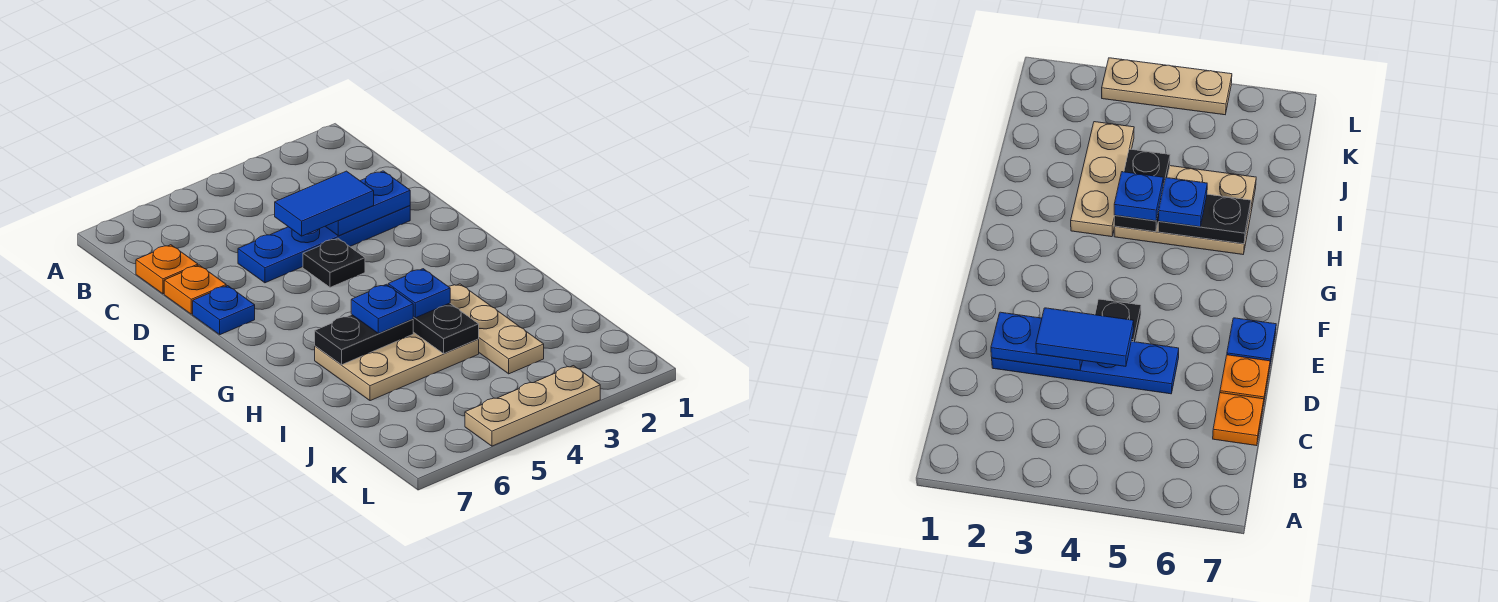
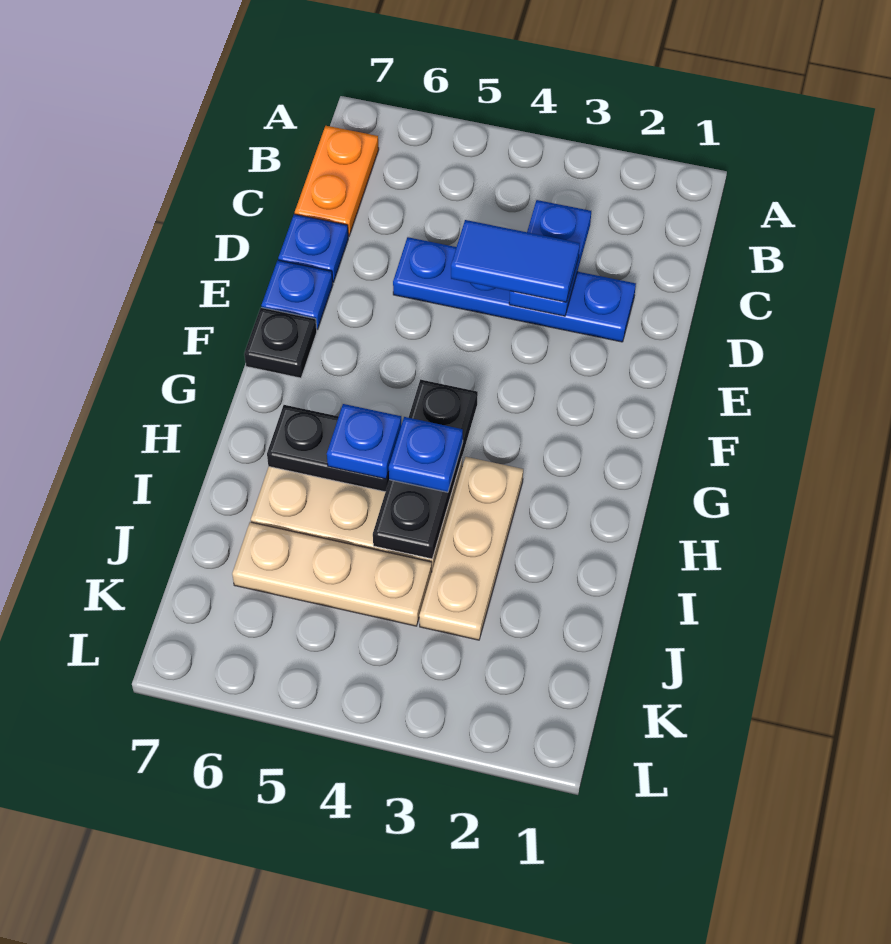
orange 1x1 plate [136,245,198,294] -> orange 1x2 plate [295,126,379,236]
blue 1x2 plate [325,171,410,236] -> blue 1x2 plate turned to [509,200,591,316]
orange 1x1 plate [164,265,226,314] -> blue 1x1 plate [278,214,348,282]
black 1x1 plate [303,238,365,287] -> black 1x1 plate moved to [244,307,317,378]
black 1x2 plate [413,303,479,354] -> black 1x3 plate [373,379,478,559]
tan 1x3 plate [465,366,600,446] -> tan 1x3 plate moved to [232,522,432,626]

